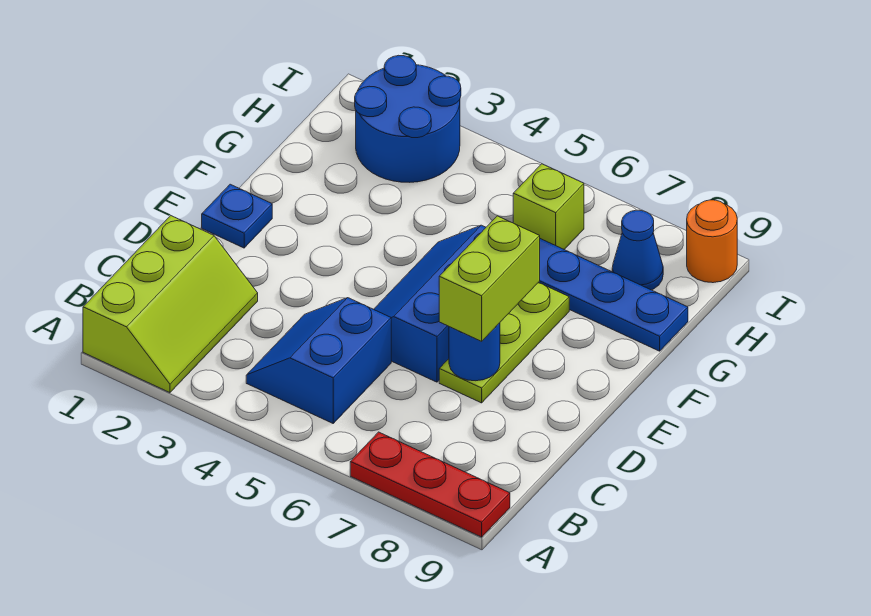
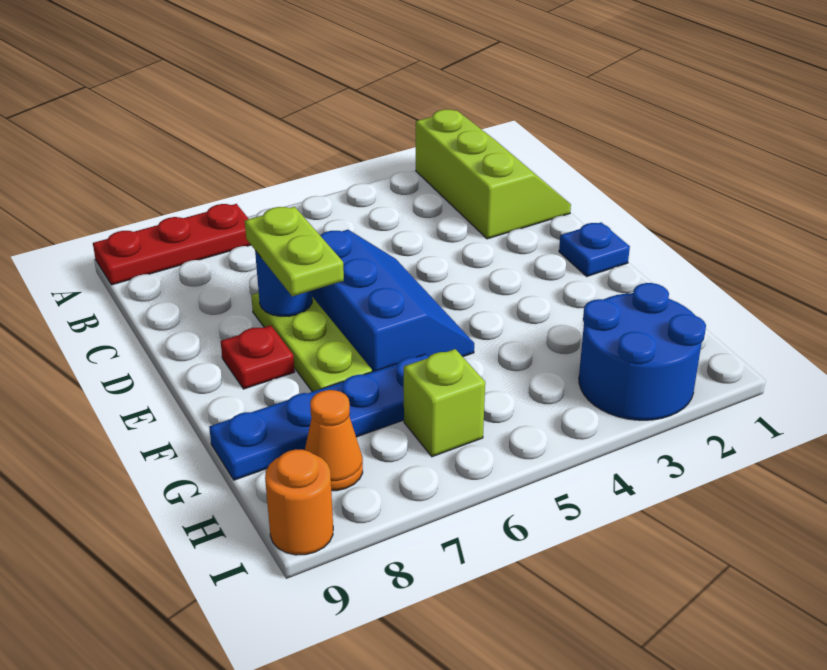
lime 2x3 slope [83,216,258,393] -> lime 2x3 slope turned to [416,109,571,239]
blue 2x2 slope [246,298,391,423] -> none
lime 1x2 brick [439,216,540,341] -> lime 1x2 plate [245,207,344,296]
none -> red 1x1 plate [221,325,295,389]
blue 1x1 cone [612,210,663,290] -> orange 1x1 cone [305,390,363,491]

